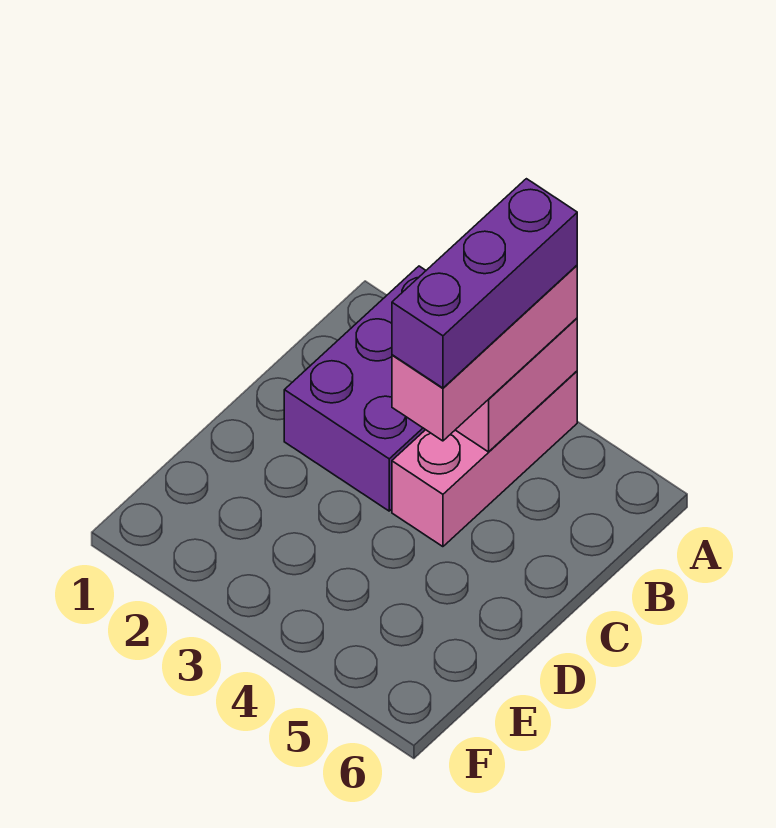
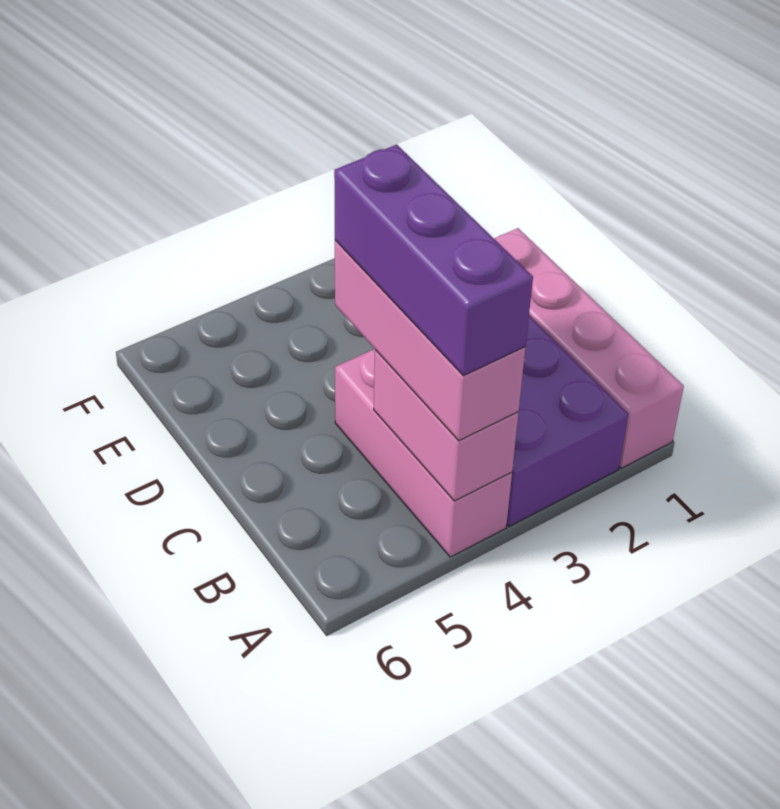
none -> pink 1x4 brick [494,228,684,468]

